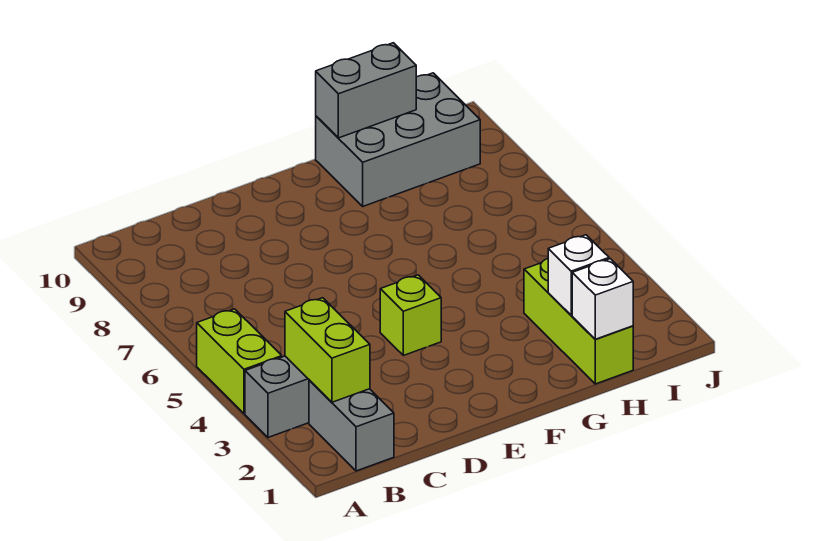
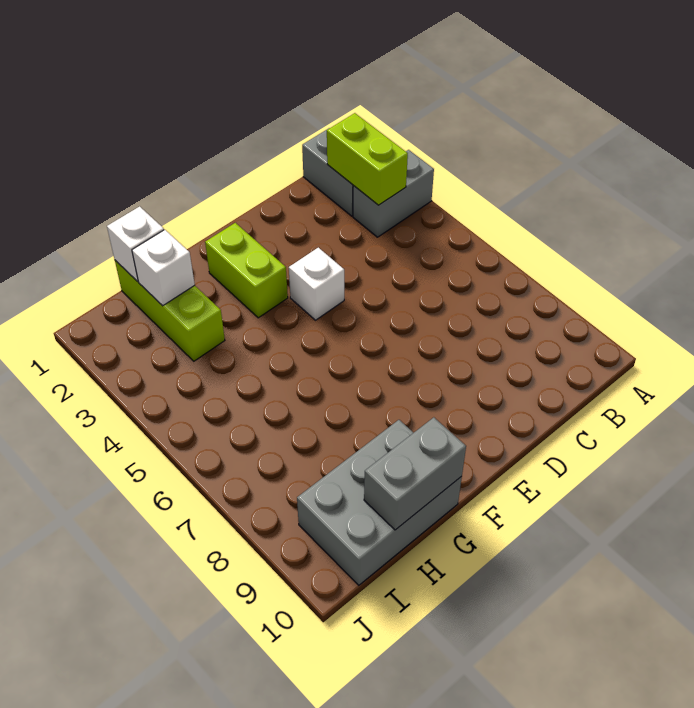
lime 1x2 brick [197,309,282,413] -> lime 1x2 brick moved to [205,223,288,318]
lime 1x1 brick [380,275,441,355] -> white 1x1 brick [289,248,344,320]

